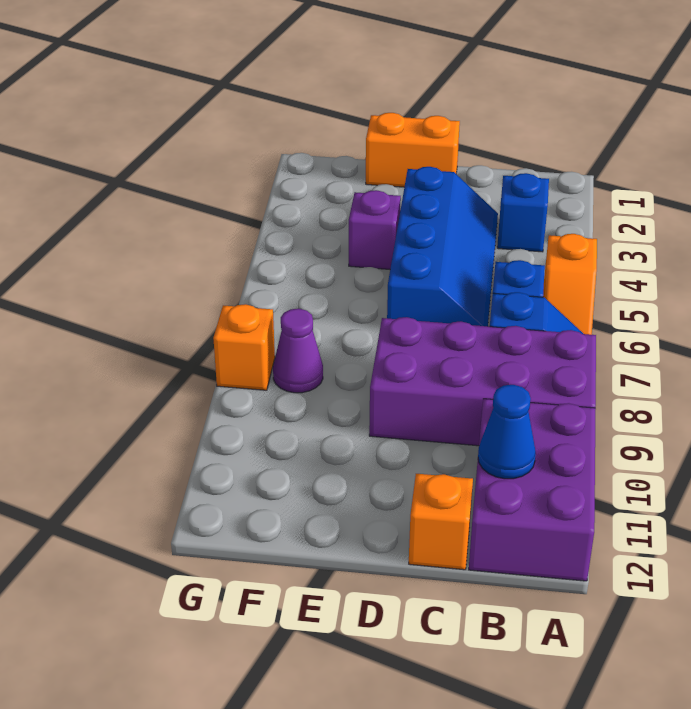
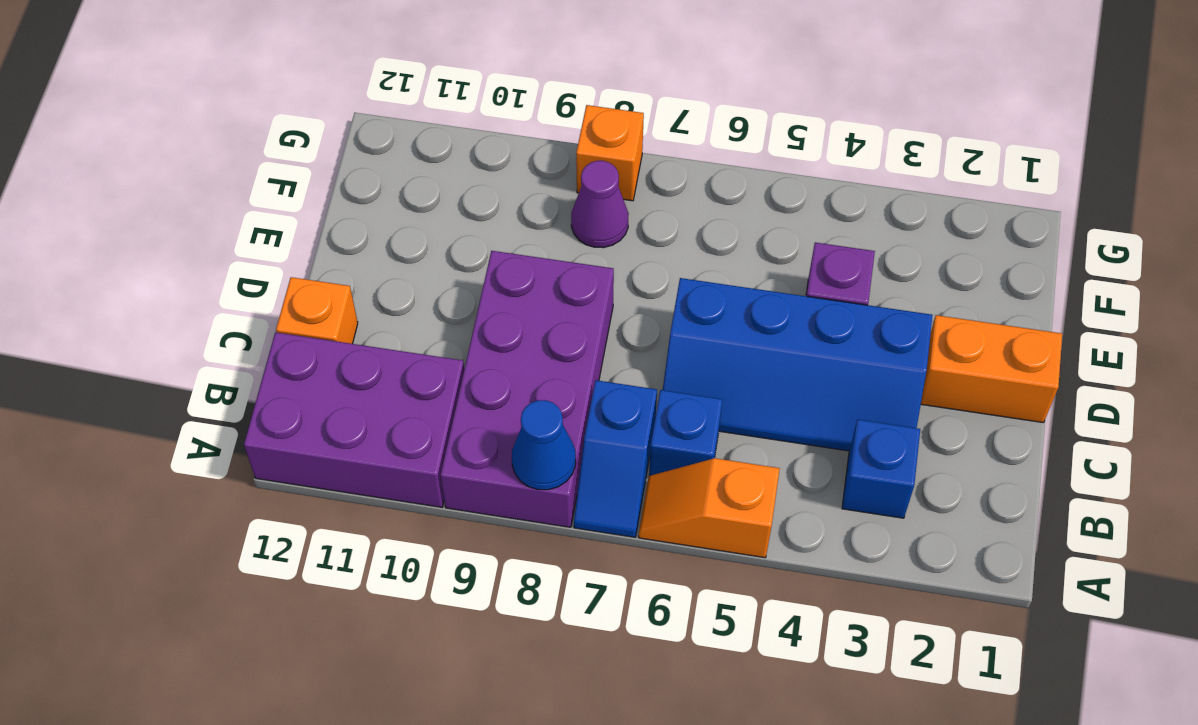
blue 1x1 cone [478,385,536,479] -> blue 1x1 cone moved to [512,400,576,490]
orange 1x2 brick [366,113,460,187] -> orange 1x2 brick turned to [921,315,1062,423]

